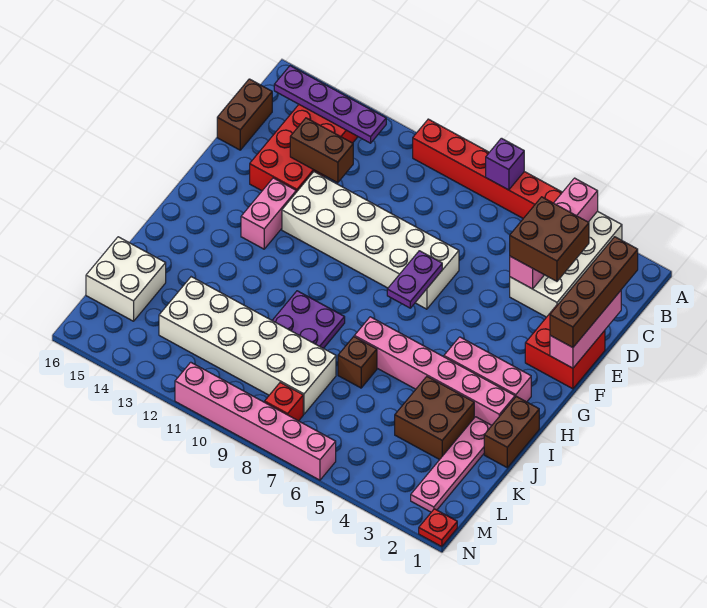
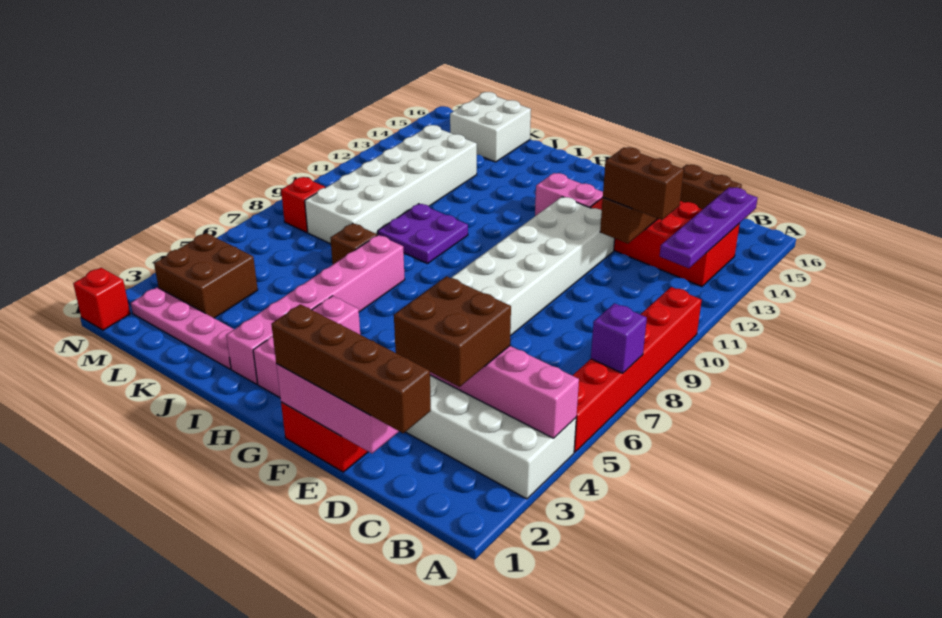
purple 1x2 plate [387,251,442,308] -> none
brown 1x2 brick [484,396,539,468] -> brown 1x2 brick moved to [603,147,684,220]
brown 2x2 brick [395,377,474,460] -> brown 2x2 brick moved to [154,233,258,318]
red 1x1 plate [419,509,457,547] -> red 1x1 brick [73,268,130,330]
pink 1x6 brick [175,362,336,480] -> none

